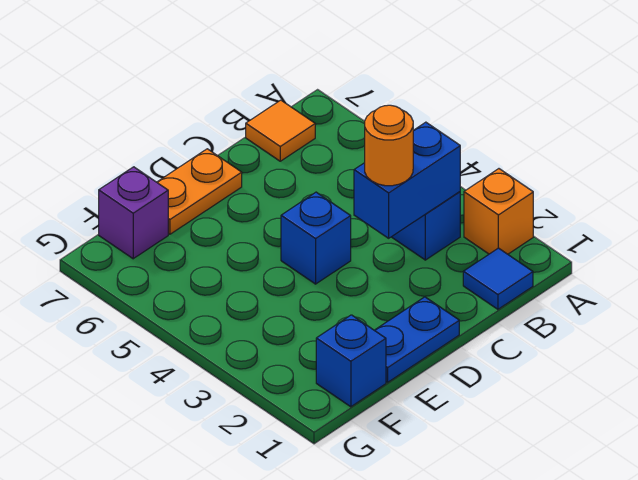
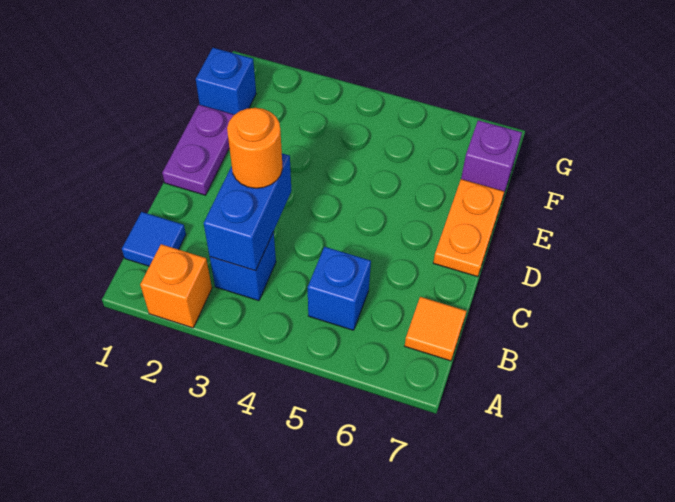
blue 1x2 plate [374,297,459,382] -> purple 1x2 plate [162,105,234,195]
blue 1x1 brick [281,192,351,284] -> blue 1x1 brick moved to [308,247,371,330]

